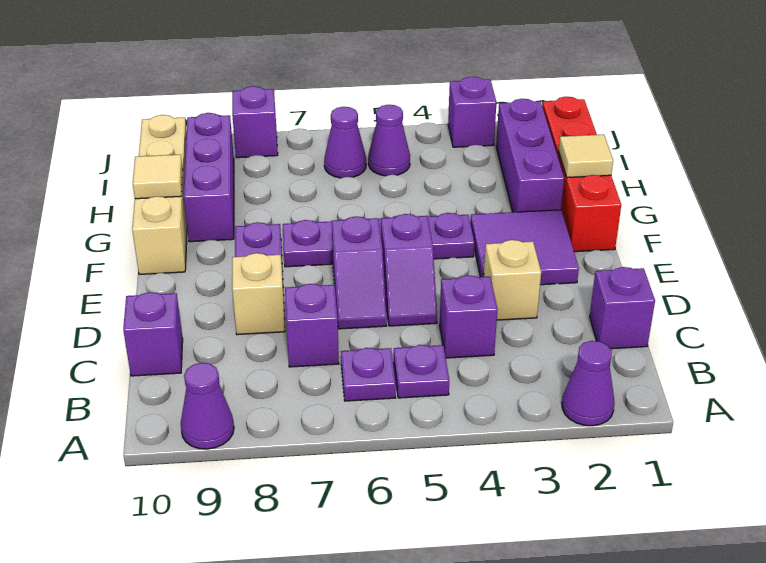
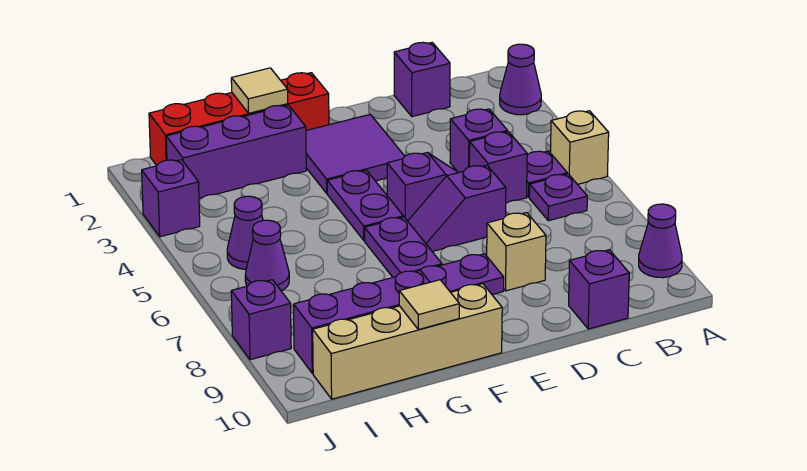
purple 1x1 brick [285,284,339,367] -> purple 1x1 brick moved to [469,132,527,203]
tan 1x1 brick [484,240,541,320] -> tan 1x1 brick moved to [550,111,609,184]
purple 1x2 slope [332,216,387,329] -> purple 1x2 slope turned to [408,165,506,252]

